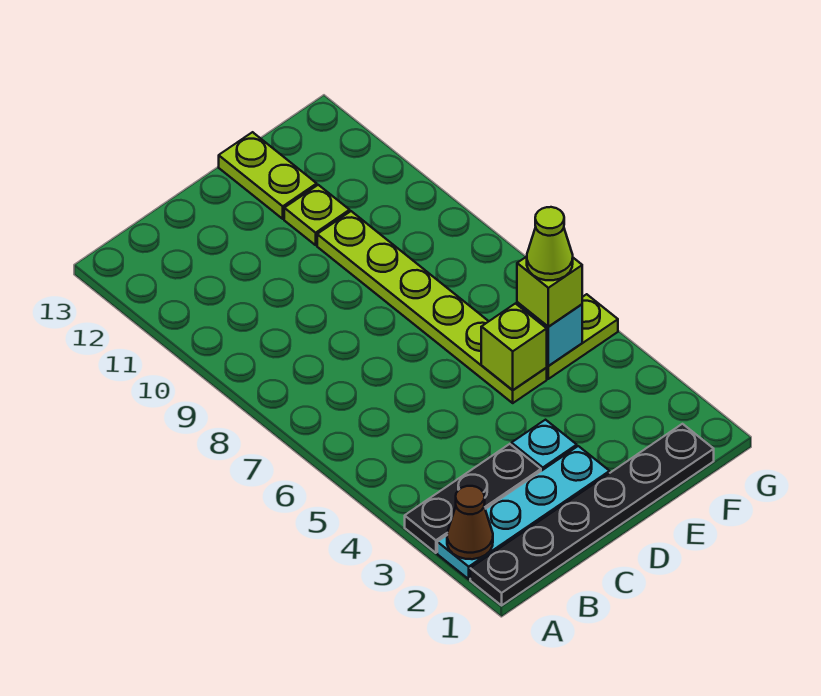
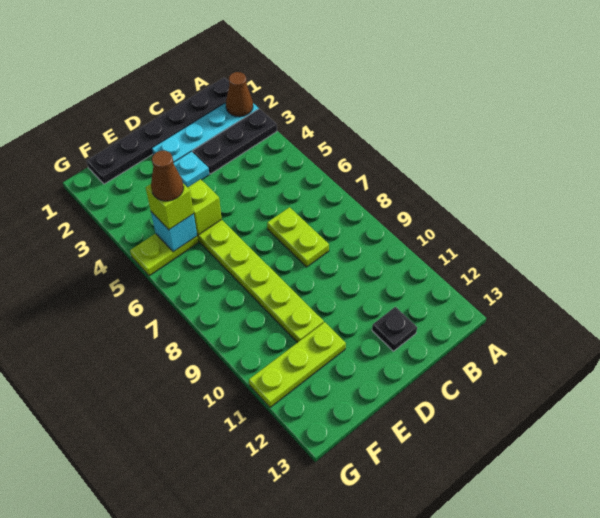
none -> black 1x1 plate [372,307,417,351]
lime 1x1 plate [284,185,350,245] -> lime 1x3 plate [249,322,346,407]
lime 1x2 plate [219,132,317,219] -> lime 1x2 plate moved to [267,207,329,267]
lime 1x1 cone [527,207,573,280] -> brown 1x1 cone [151,151,184,201]

